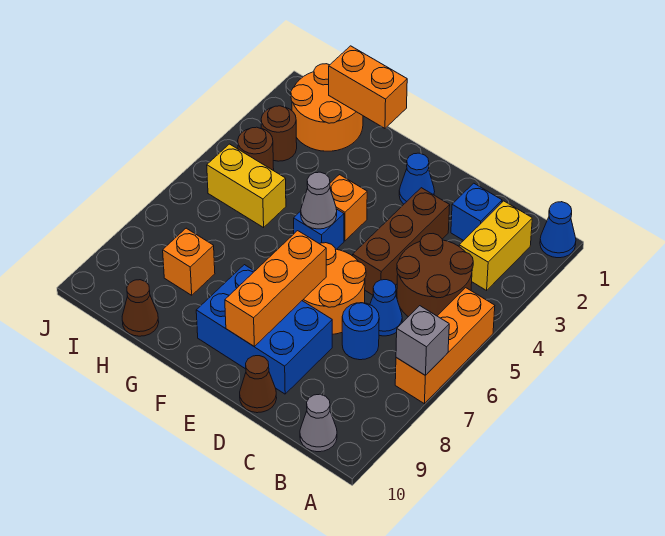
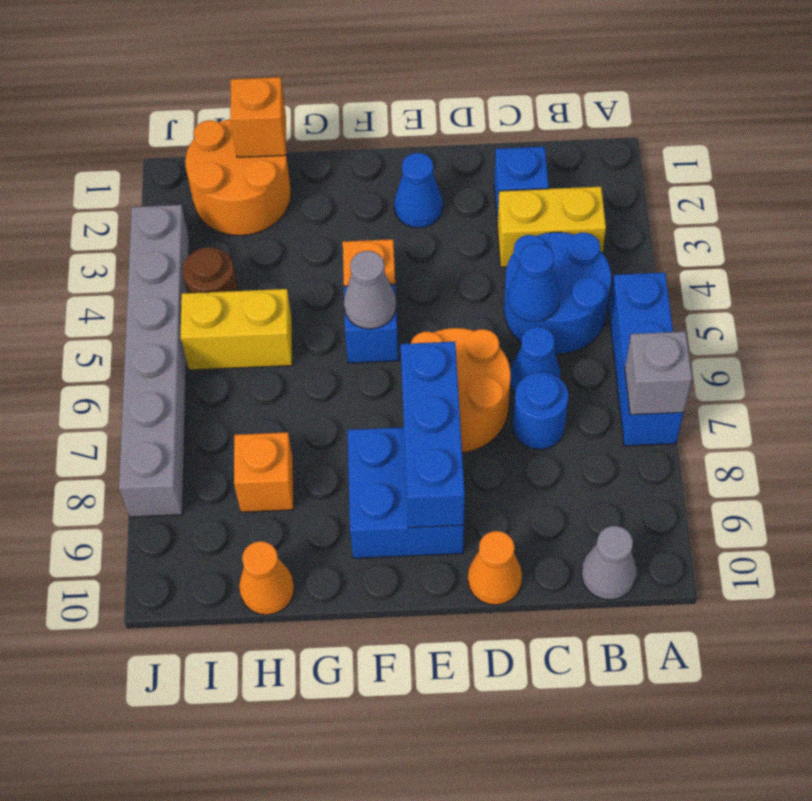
blue 1x1 cone [540,202,576,258] -> blue 1x1 cone moved to [508,243,560,322]
orange 1x3 brick [395,288,495,404] -> blue 1x3 brick [609,272,684,446]
yellow 1x2 brick [459,201,532,290] -> yellow 1x2 brick turned to [497,187,606,267]
brown 2x2 round brick [397,234,473,317] -> blue 2x2 round brick [504,232,611,354]
brown 1x3 brick [353,188,450,295] -> none
blue 2x3 brick [196,265,332,394] -> blue 2x2 brick [348,427,464,558]
brown 1x1 cone [240,356,277,413] -> orange 1x1 cone [468,531,522,605]
orange 1x3 brick [225,231,326,347] -> blue 1x3 brick [400,342,465,528]
orange 1x2 brick [329,46,407,128] -> orange 1x1 brick [230,77,286,157]
brown 1x1 cone [122,280,159,336] -> orange 1x1 cone [239,541,294,615]
brown 1x1 round brick [261,106,297,161] -> none
none -> grey 1x6 brick [119,205,190,517]

